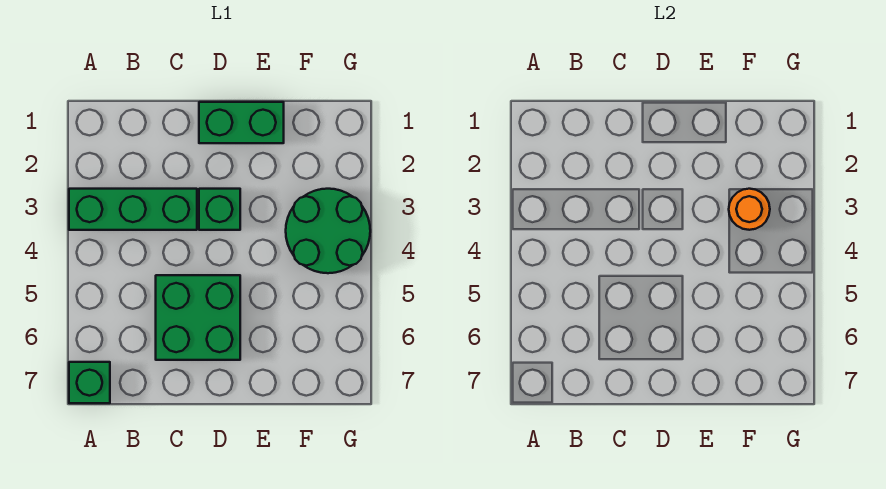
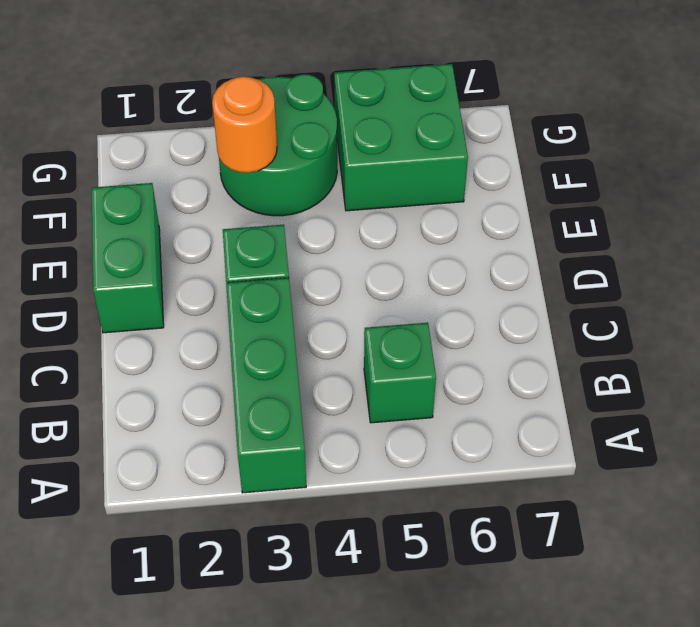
green 1x1 brick [69,362,110,403] -> green 1x1 brick moved to [364,323,436,423]
green 2x2 brick [156,275,240,360] -> green 2x2 brick moved to [334,64,468,211]

